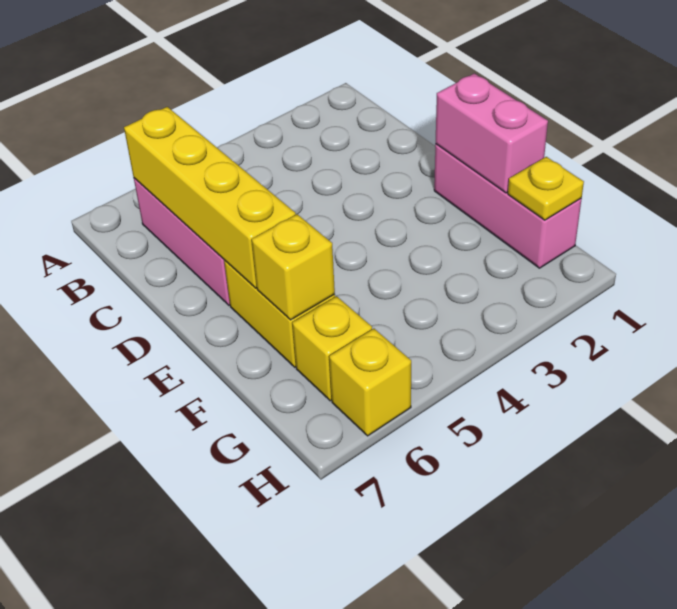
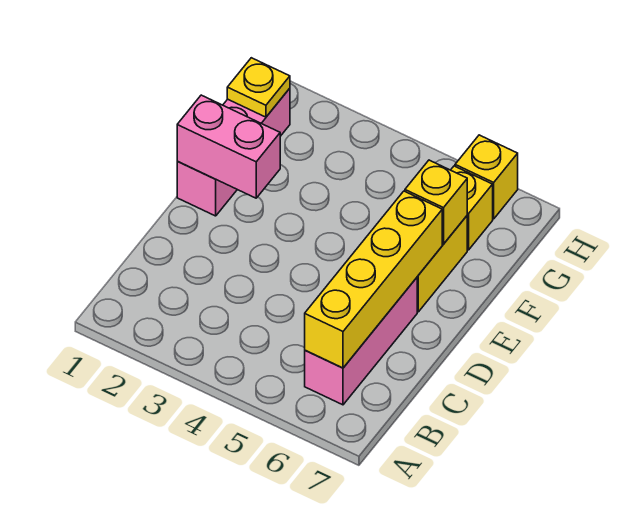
pink 1x2 brick [436,73,548,193] -> pink 1x2 brick turned to [177,95,280,198]

